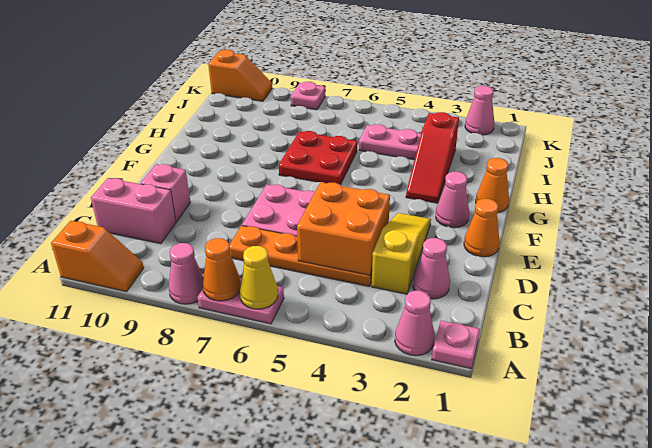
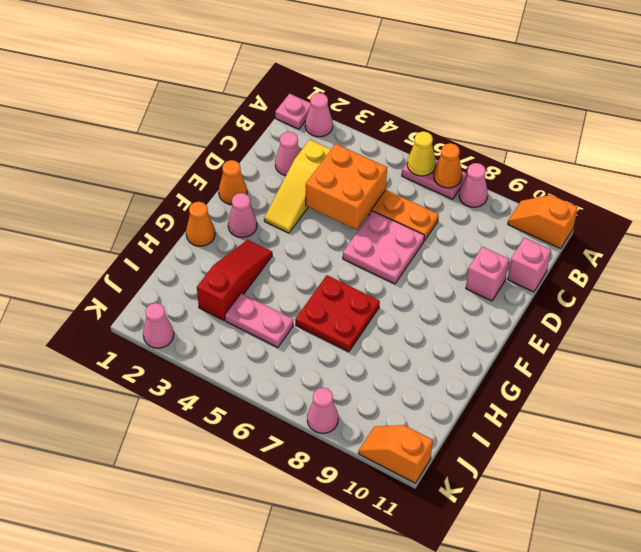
pink 1x2 brick [91,178,176,244] -> pink 1x1 brick [508,238,551,292]
pink 1x1 plate [291,82,325,110] -> pink 1x1 cone [307,388,338,433]

